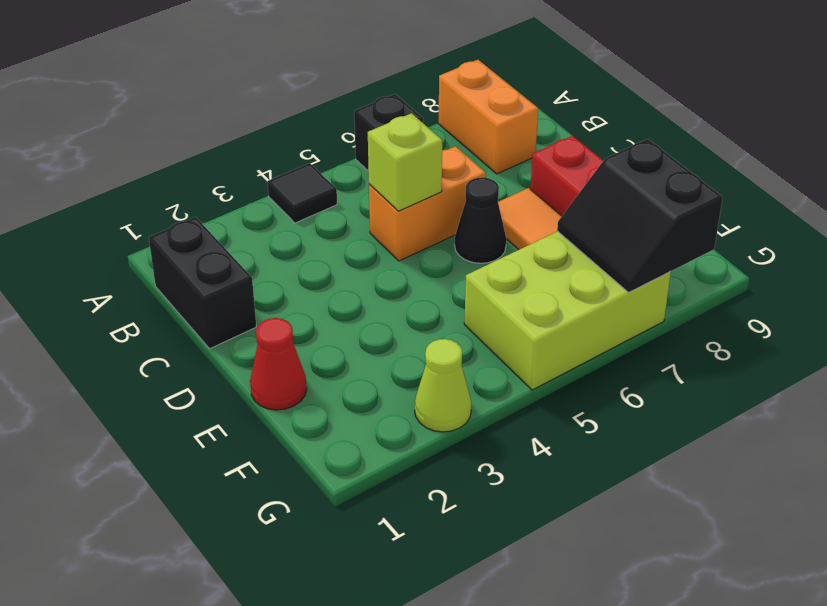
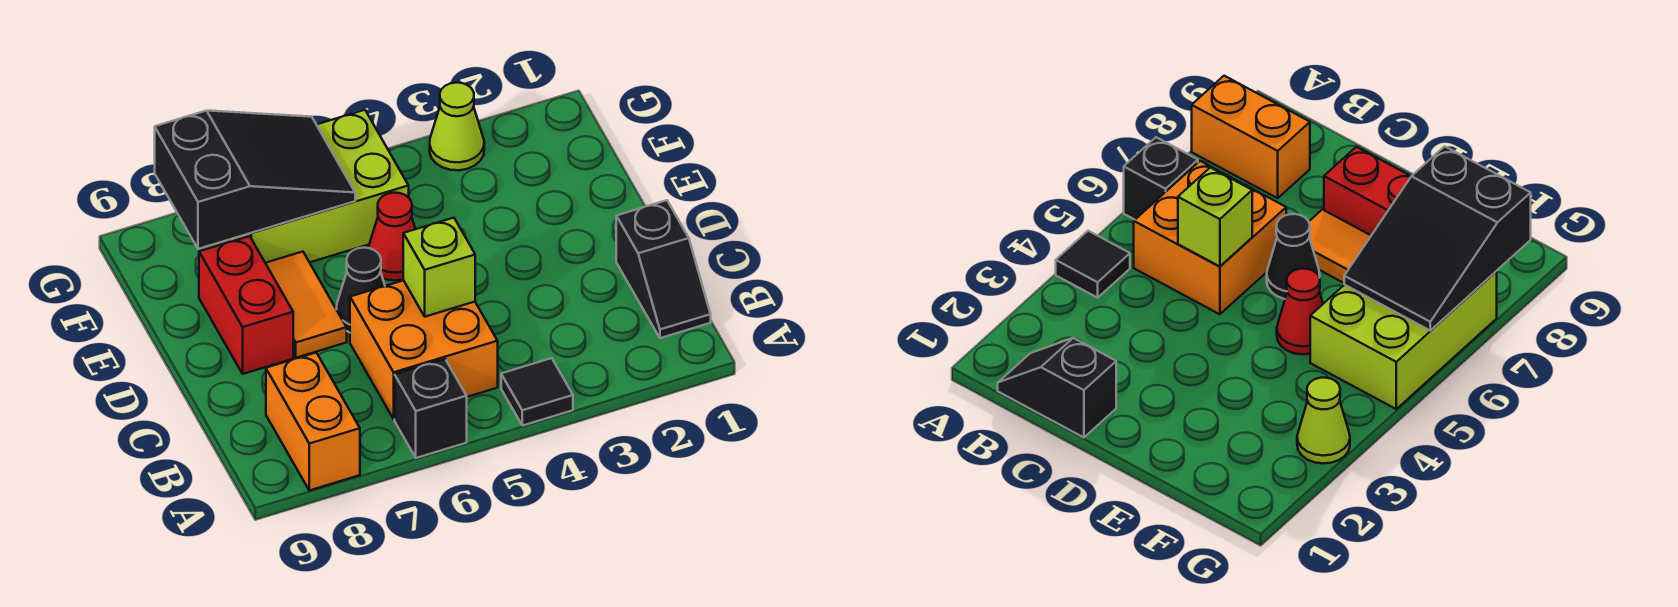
black 1x2 brick [149,217,256,349] -> black 1x2 slope [616,200,711,338]
orange 1x2 brick [369,146,486,261] -> orange 2x2 brick [350,280,498,419]
red 1x1 cone [250,318,307,410] -> red 1x1 cone moved to [368,193,415,280]
black 2x2 slope [557,139,723,292] -> black 2x3 slope [155,111,355,249]

